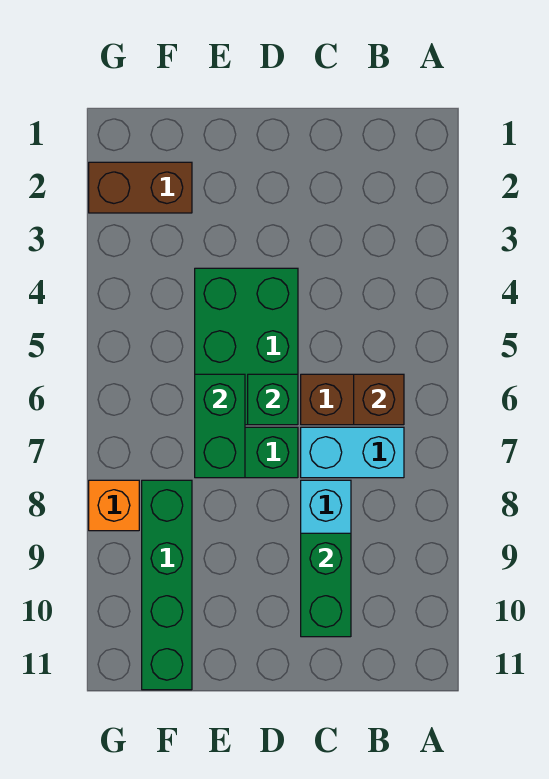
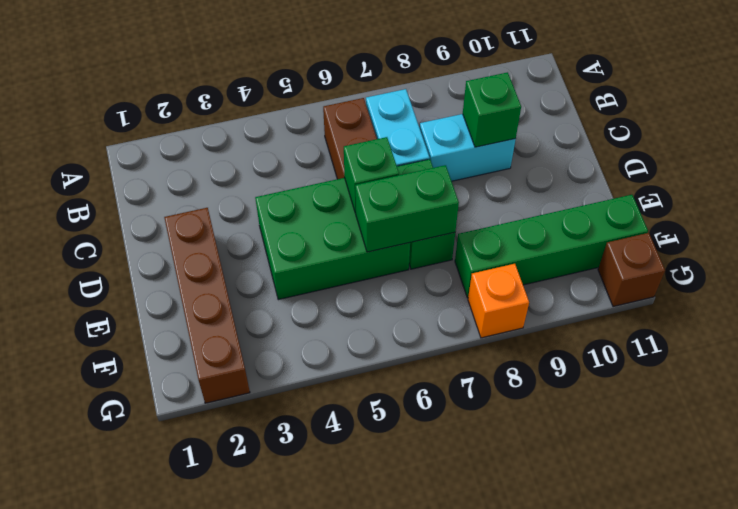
brown 1x1 brick [354,374,404,425] -> brown 1x1 brick moved to [598,233,665,307]
green 1x2 brick [301,533,351,637] -> green 1x1 brick [463,72,521,147]
brown 1x2 brick [89,162,192,213] -> brown 1x4 brick [164,208,250,403]

